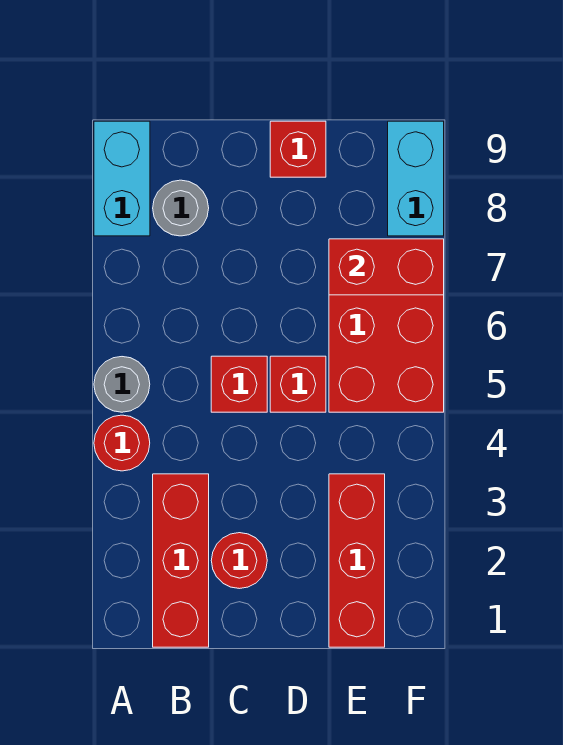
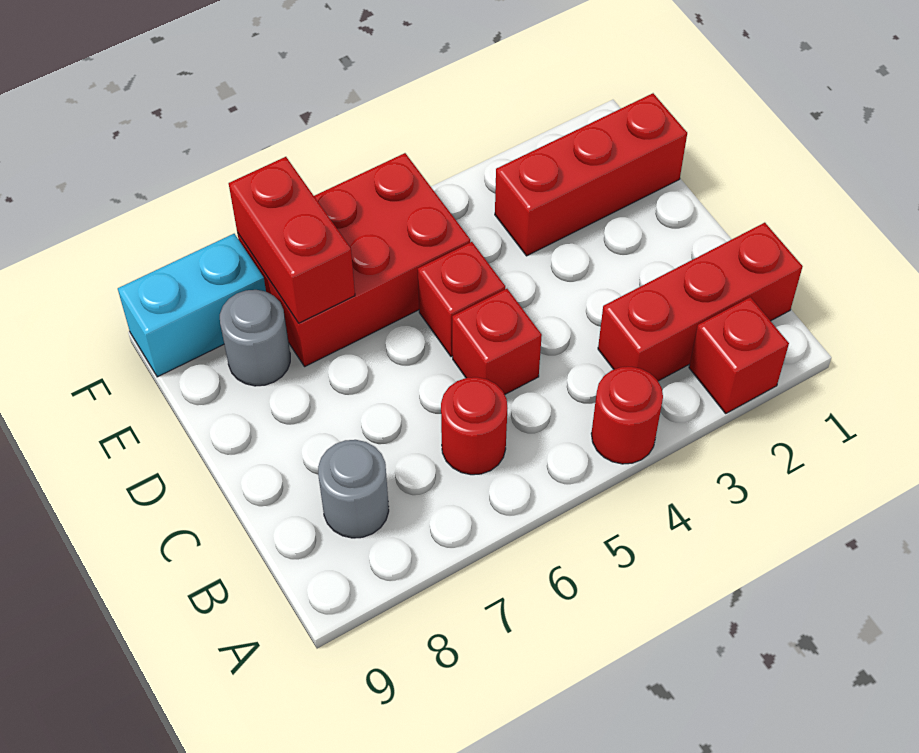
grey 1x1 round brick [94,357,150,412] -> grey 1x1 round brick moved to [220,290,290,386]
cyan 1x2 brick [94,121,150,236] -> none
red 1x1 round brick [211,533,267,589] -> red 1x1 round brick moved to [441,377,507,475]
red 1x1 brick [270,121,326,177] -> red 1x1 brick moved to [689,297,789,413]

